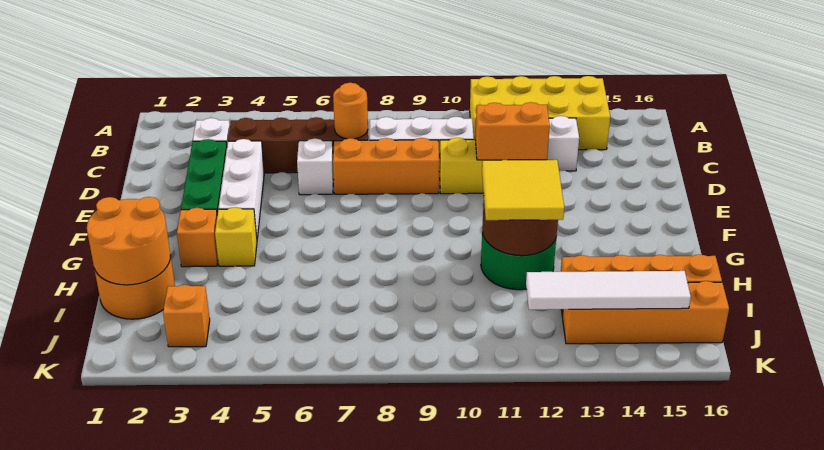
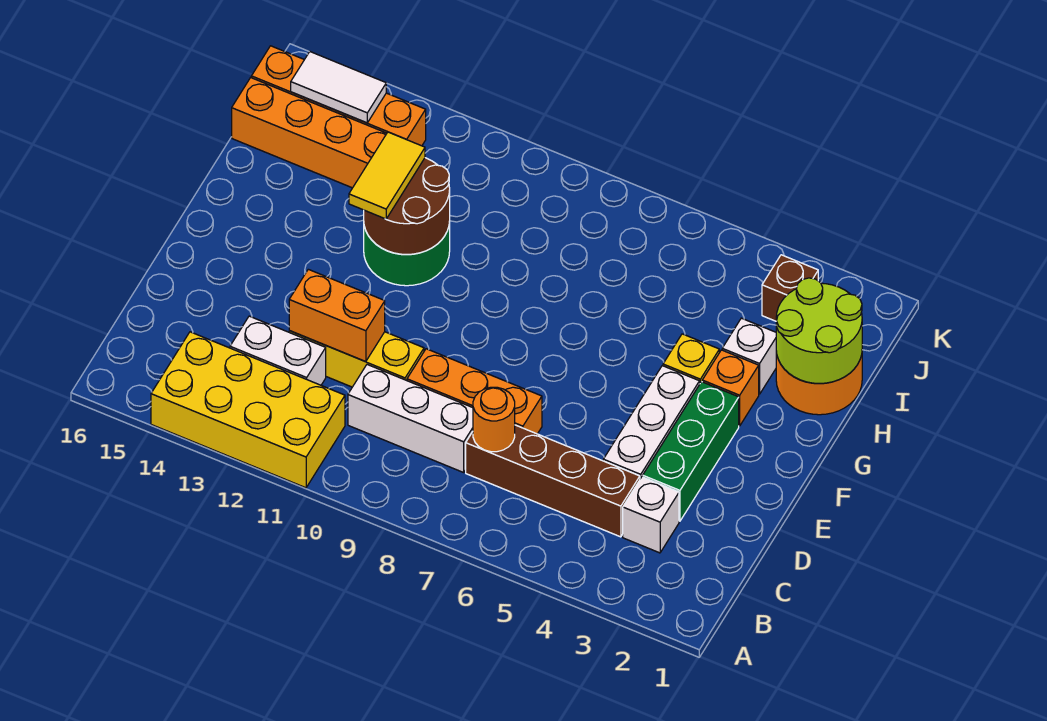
white 1x1 brick [297,139,334,195] -> white 1x1 brick moved to [722,318,776,394]
yellow 2x2 tile [482,160,564,220] -> yellow 1x2 tile [349,132,425,219]
orange 2x2 round brick [87,197,170,285] -> lime 2x2 round brick [776,278,862,384]
orange 1x1 brick [163,285,210,347] -> brown 1x1 brick [762,255,818,321]
white 1x4 tile [526,271,691,310] -> white 1x2 tile [291,52,386,123]

